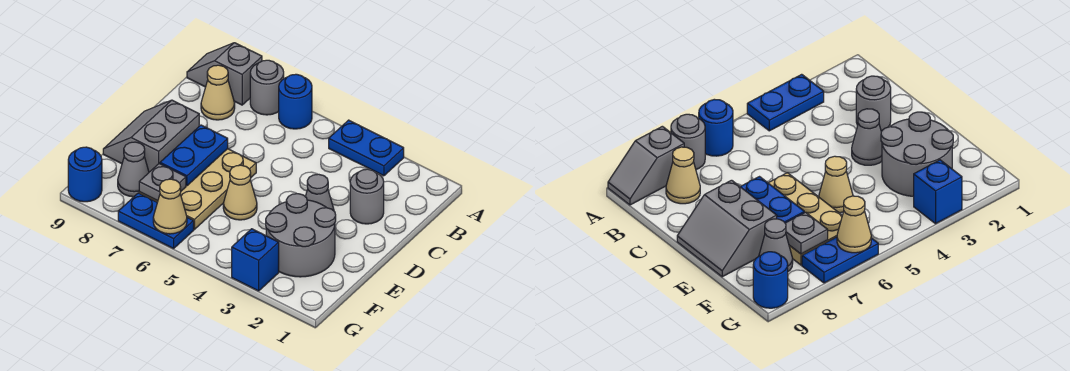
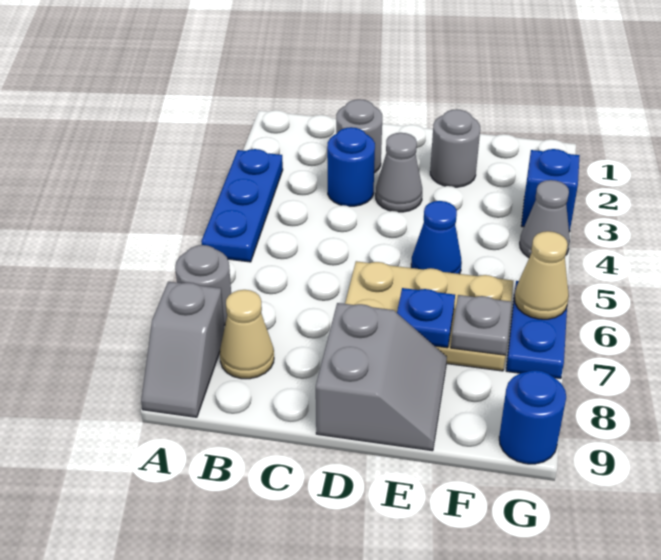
blue 1x2 plate [329,120,404,176] -> blue 1x3 plate [201,149,283,262]
blue 1x1 round brick [279,74,312,129] -> blue 1x1 round brick moved to [327,127,375,206]
blue 1x2 plate [160,125,228,186] -> blue 1x1 plate [397,288,455,348]
grey 2x2 slope [103,100,199,172] -> grey 2x2 slope turned to [316,303,447,451]
grey 2x2 round brick [266,194,336,277] -> grey 1x1 round brick [430,109,480,187]
tan 1x1 cone [223,165,257,220] -> blue 1x1 cone [411,201,462,274]
grey 1x1 cone [118,142,149,197] -> grey 1x1 cone moved to [520,180,570,258]

